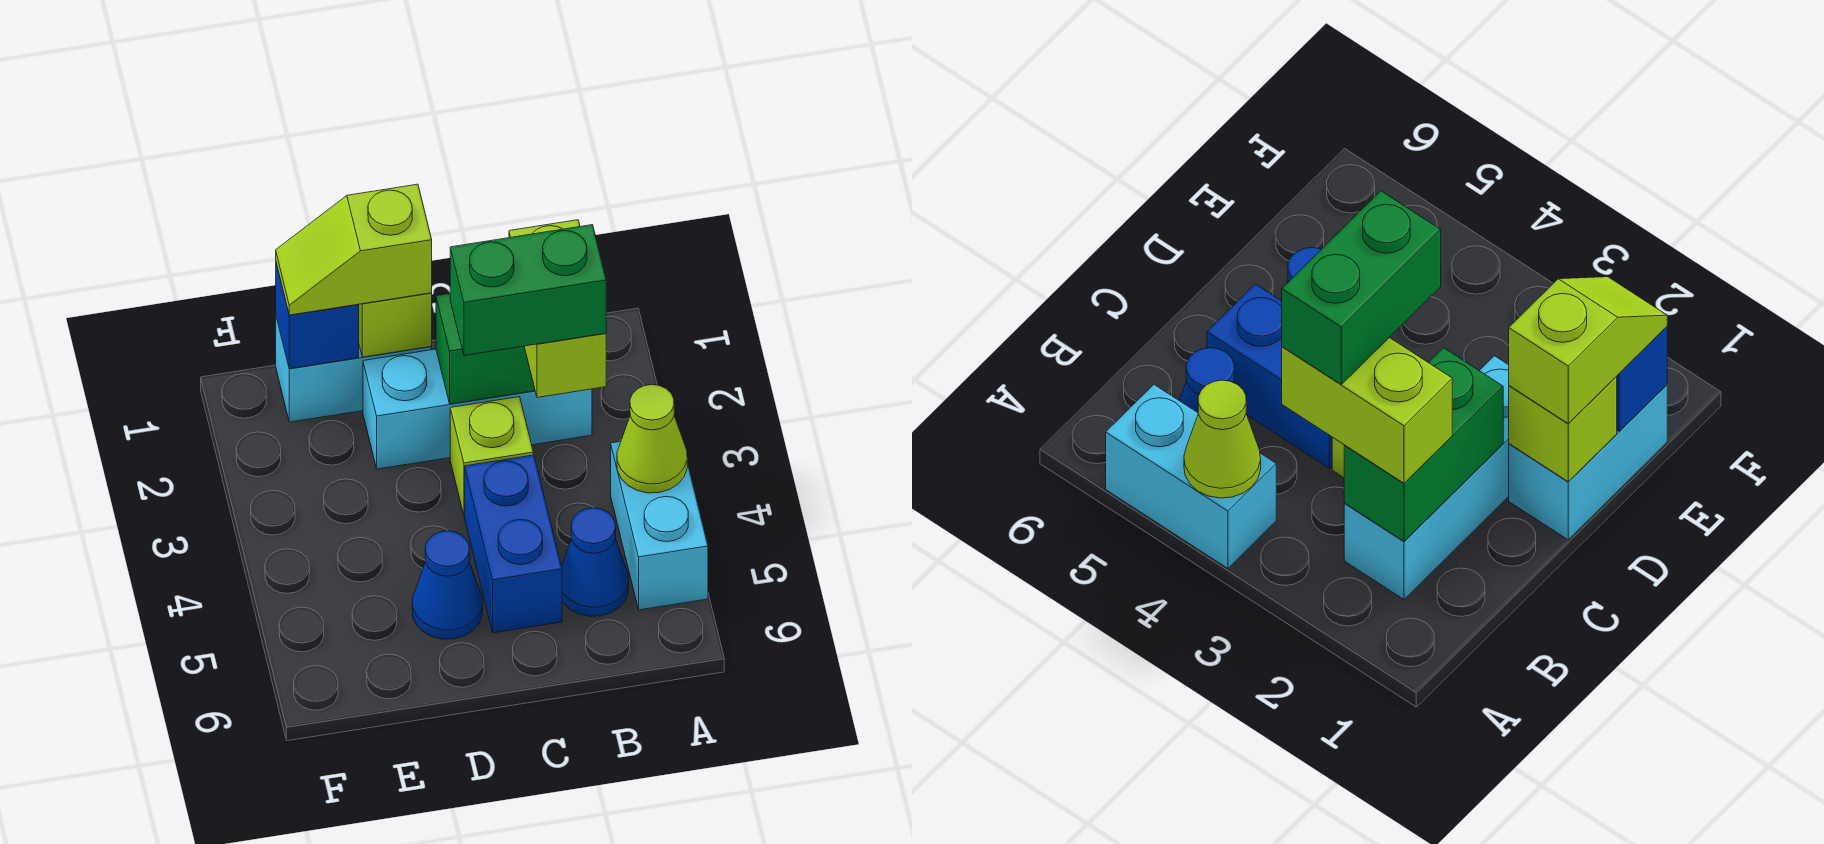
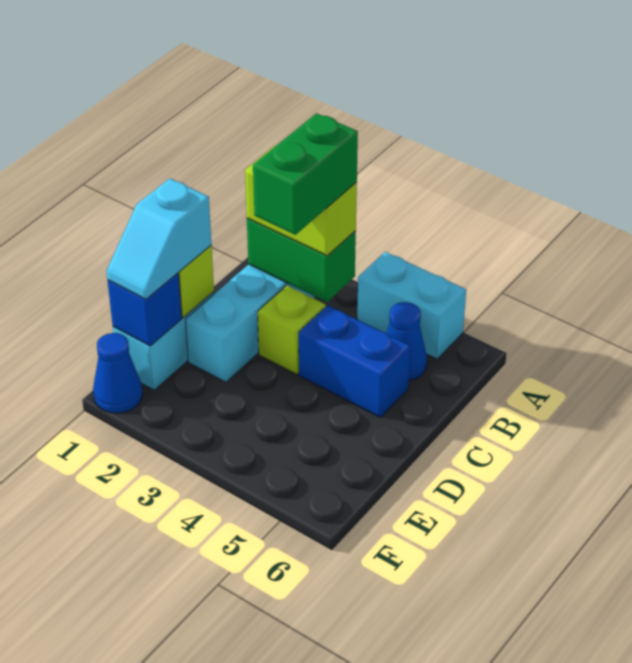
lime 1x1 cone [617,385,687,493] -> none
green 1x2 brick [436,293,535,404] -> green 1x2 brick turned to [247,218,356,302]
lime 1x2 slope [276,184,432,315] -> cyan 1x2 slope [107,179,211,299]
blue 1x1 cone [412,531,483,639] -> blue 1x1 cone moved to [93,333,143,413]

